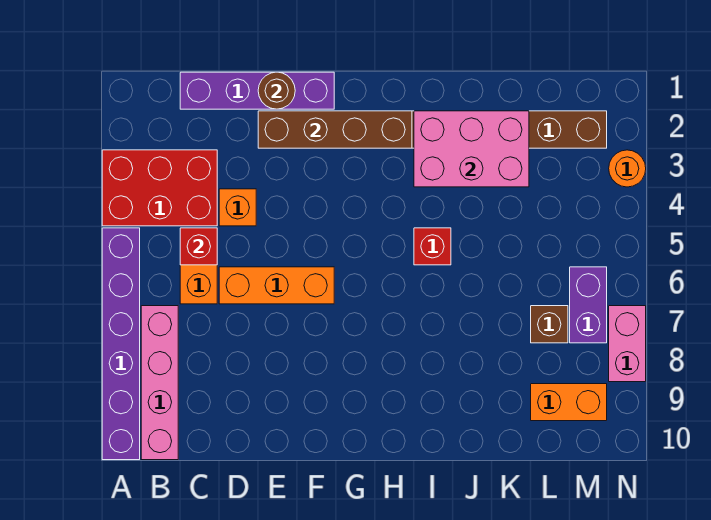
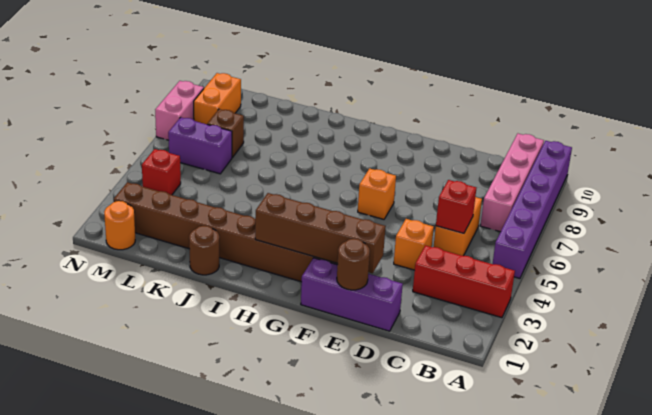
red 2x3 brick [102,150,217,226] -> red 1x3 brick [413,245,515,318]
purple 1x4 brick [180,72,334,109] -> purple 1x3 brick [301,258,403,331]
orange 1x3 brick [219,267,334,304] -> orange 1x1 brick [358,168,396,219]
pink 2x3 brick [414,111,529,187] -> none
red 1x1 brick [414,228,451,265] -> red 1x1 brick moved to [142,149,181,195]
none -> brown 1x1 round brick [189,226,219,275]
orange 1x2 brick [531,384,607,421] -> orange 1x2 brick turned to [194,73,241,124]
purple 1x2 brick [570,267,607,343] -> purple 1x2 brick turned to [168,117,232,174]
orange 1x1 round brick [609,150,646,187] -> orange 1x1 round brick moved to [104,201,135,250]

